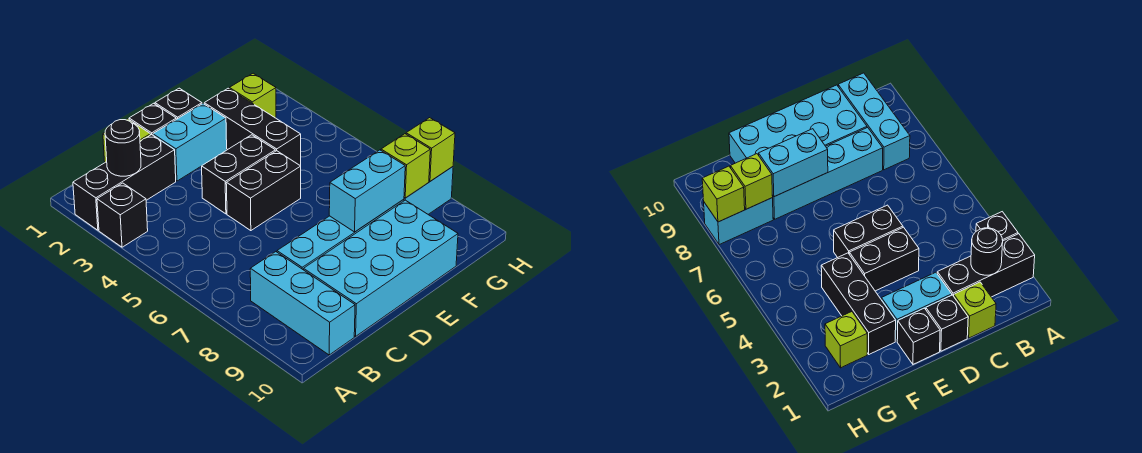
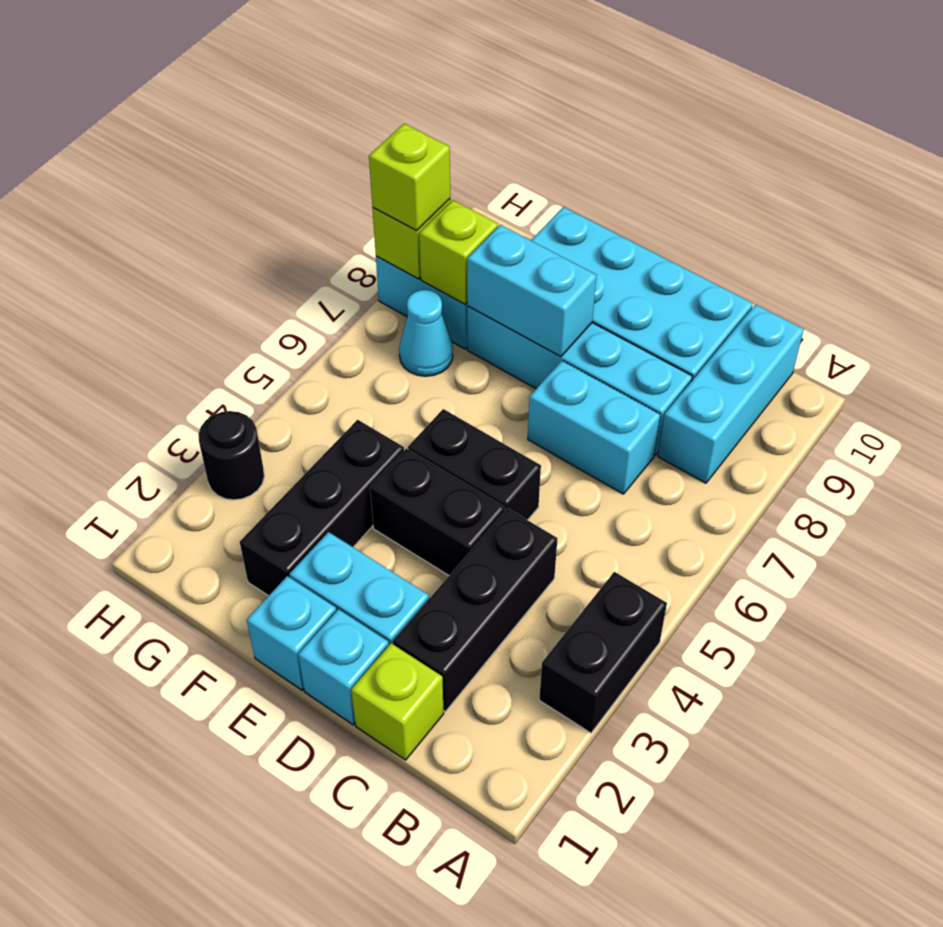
black 1x3 brick [73,135,176,230] -> black 1x3 brick turned to [393,509,558,711]
black 1x1 brick [97,183,148,247] -> black 1x2 brick [539,572,667,733]
black 1x1 round brick [105,120,141,176] -> black 1x1 round brick moved to [198,411,264,500]
none -> cyan 1x2 brick [528,361,660,494]
black 1x1 brick [129,103,176,135] -> cyan 1x1 brick [298,609,389,725]
black 1x1 brick [155,88,202,119] -> cyan 1x1 brick [247,576,336,690]
lime 1x1 brick [229,73,276,118] -> lime 1x1 brick moved to [369,124,450,231]
none -> cyan 1x1 cone [399,290,453,376]

